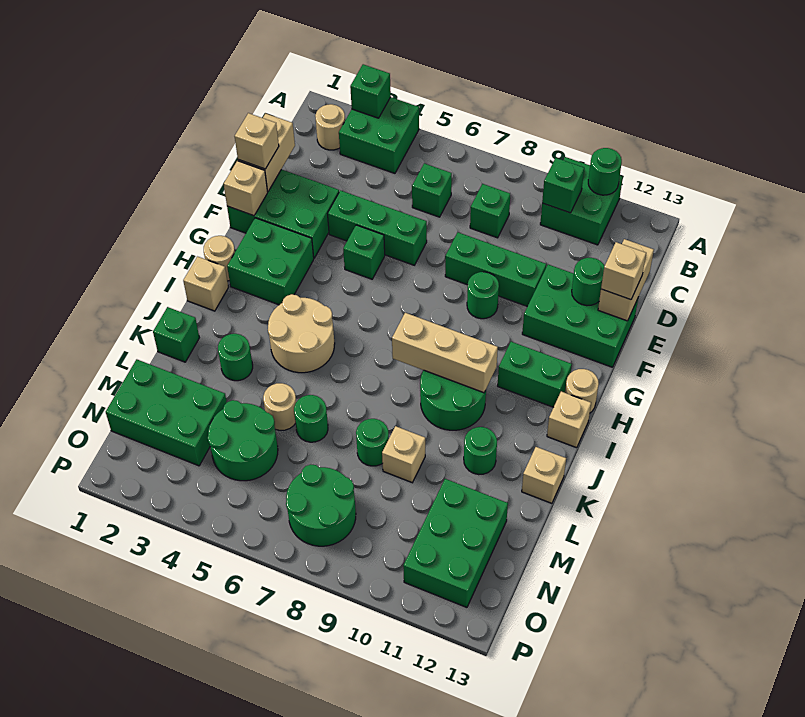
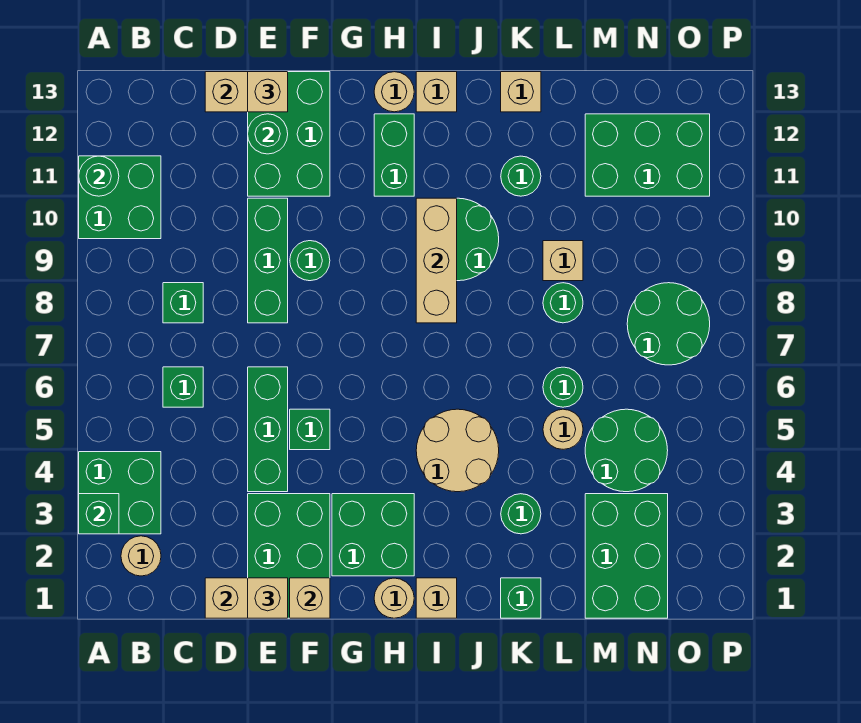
green 1x1 brick [542,158,584,213] -> none

